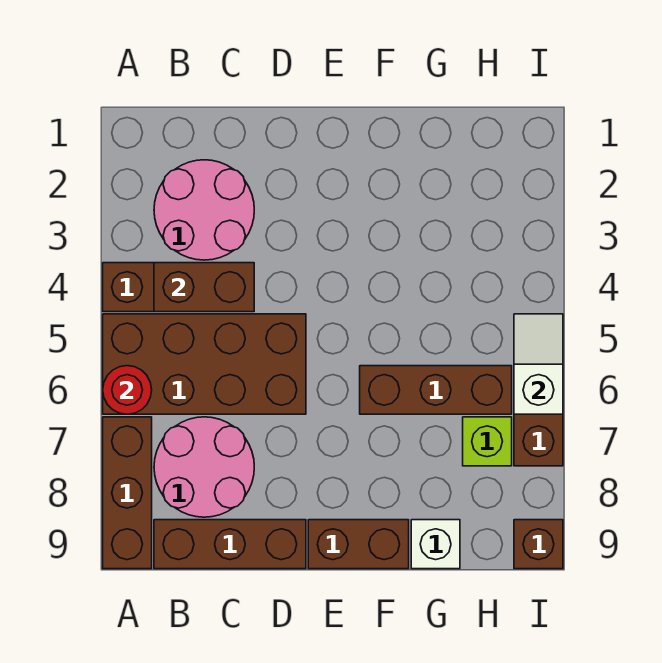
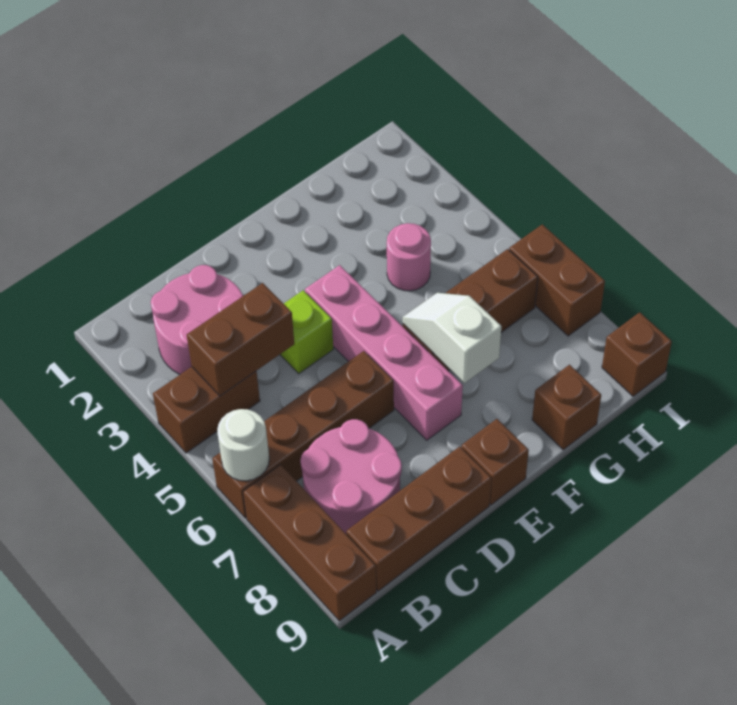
brown 2x4 brick [103,314,306,414] -> brown 1x4 brick [212,351,394,518]
red 1x1 round brick [103,366,152,414] -> white 1x1 round brick [217,409,269,481]
none -> pink 1x4 brick [305,265,463,440]
brown 1x2 brick [308,520,409,569] -> brown 1x1 brick [461,419,529,505]
none -> pink 1x1 round brick [387,223,431,291]
white 1x1 brick [411,520,460,569] -> brown 1x1 brick [532,365,601,450]
lime 1x1 brick [463,417,512,466] -> lime 1x1 brick moved to [280,290,333,374]
white 1x2 slope [514,314,563,414] -> white 1x2 slope moved to [403,293,502,383]

